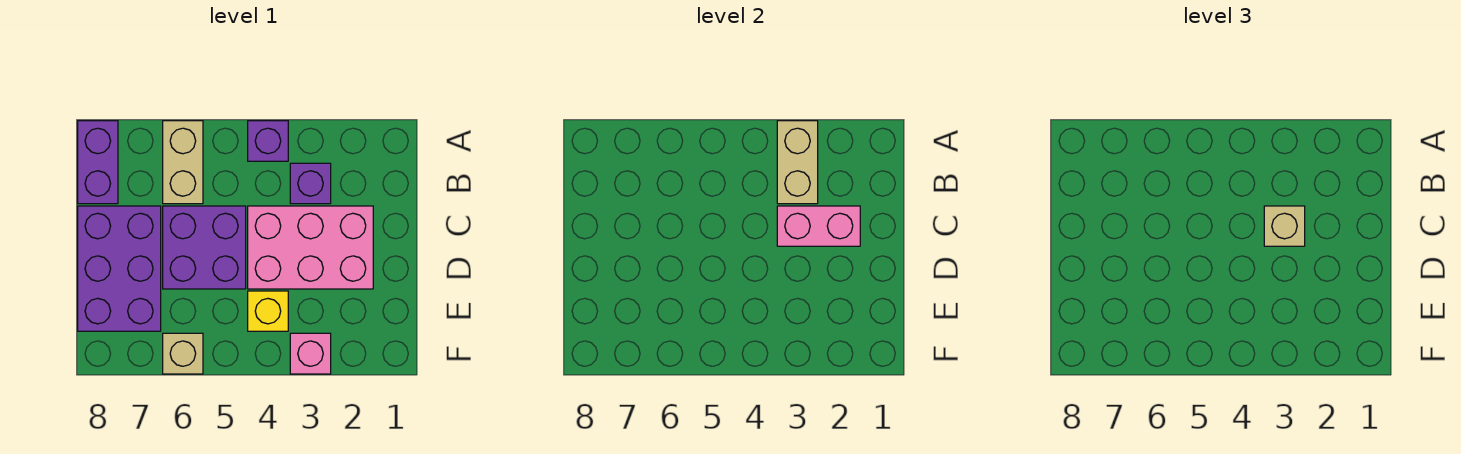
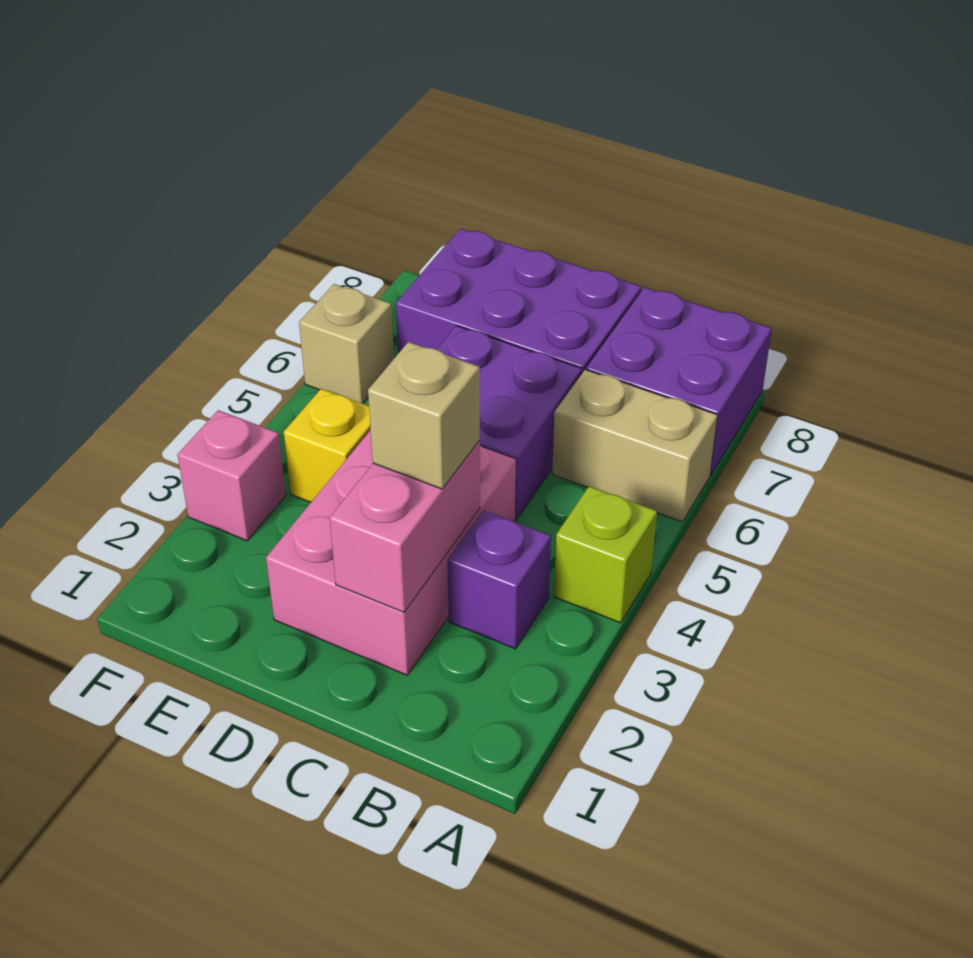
tan 1x2 brick [777,121,818,204] -> none
purple 1x1 brick [248,121,288,161] -> lime 1x1 brick [554,486,657,623]
purple 1x2 brick [78,121,118,204] -> purple 2x2 brick [586,287,772,475]

